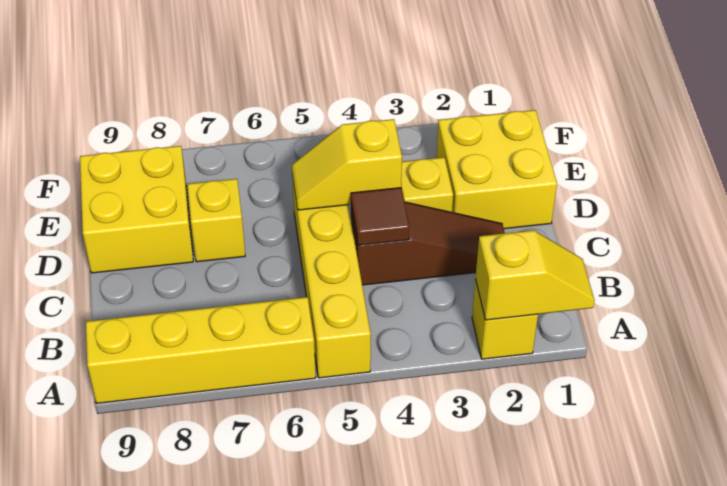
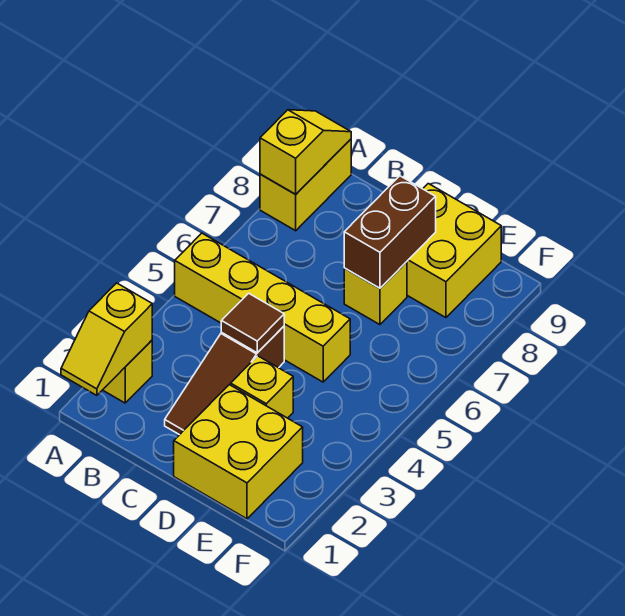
yellow 1x4 brick [86,297,316,403] -> yellow 1x2 brick [260,139,351,231]
yellow 1x2 slope [292,119,402,210] -> yellow 1x2 slope moved to [260,110,351,194]
none -> brown 1x2 brick [344,176,436,288]

